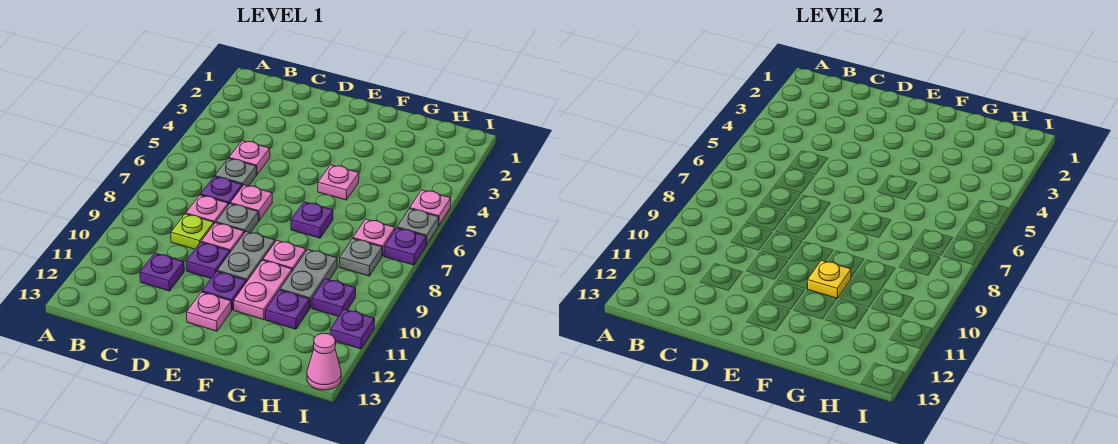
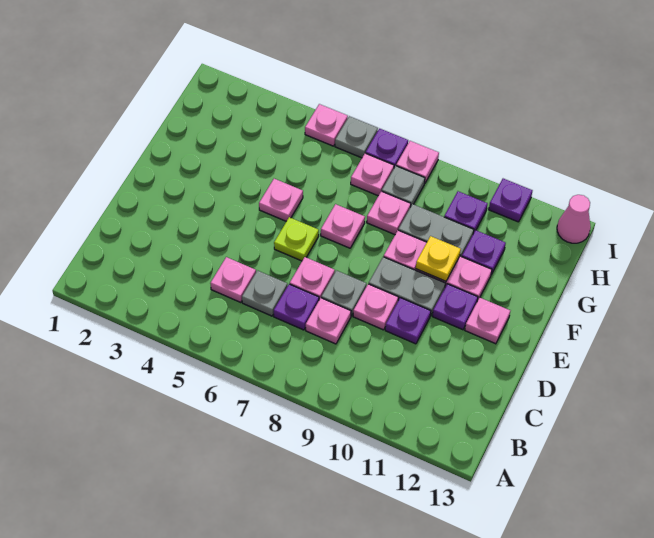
lime 1x1 plate [171,214,214,249] -> lime 1x1 plate moved to [274,217,319,261]
purple 1x1 plate [140,253,184,291] -> none
purple 1x1 plate [291,202,333,238] -> pink 1x1 plate [321,204,365,248]
none -> pink 1x1 plate [367,191,411,235]
none -> pink 1x1 plate [396,141,439,184]

